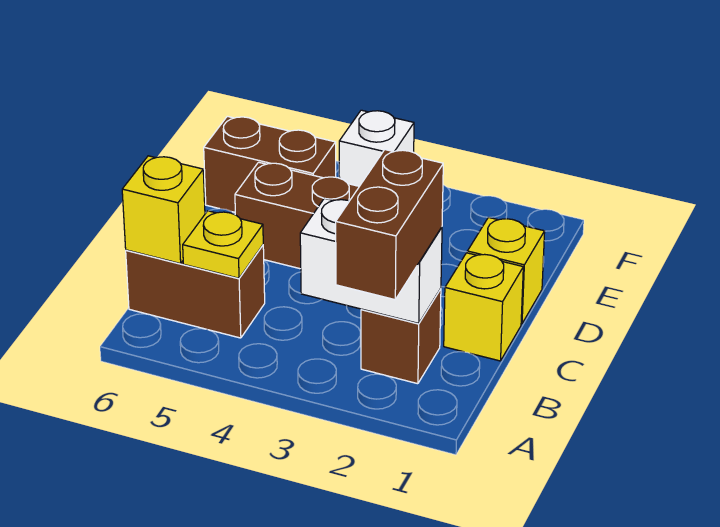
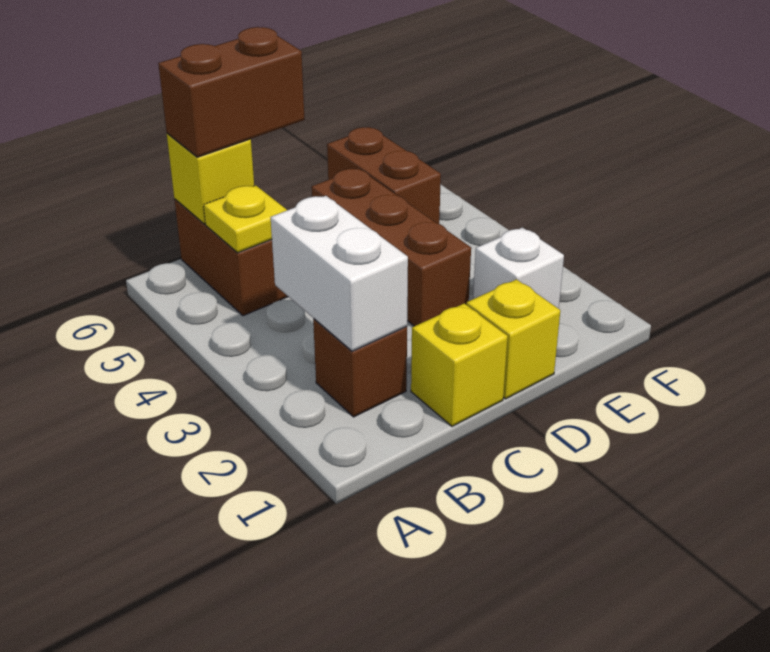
brown 1x2 brick [336,150,443,300] -> brown 1x2 brick moved to [158,27,305,157]
white 1x1 brick [339,110,414,186] -> white 1x1 brick moved to [473,228,564,309]

